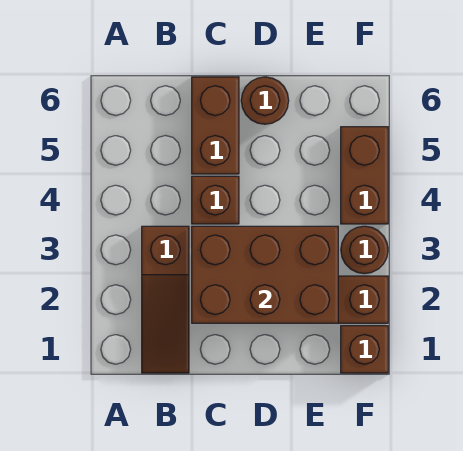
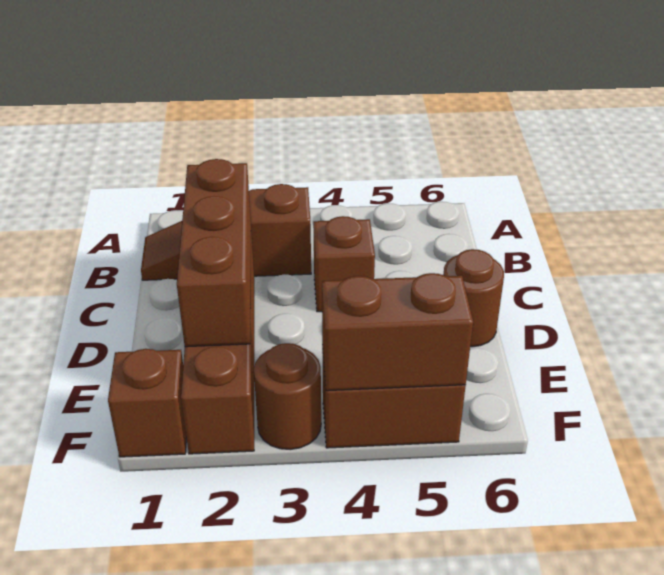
brown 2x3 brick [192,226,338,323] -> brown 1x3 brick [177,159,251,347]
brown 1x2 brick [192,77,239,174] -> brown 1x2 brick moved to [322,273,473,391]

